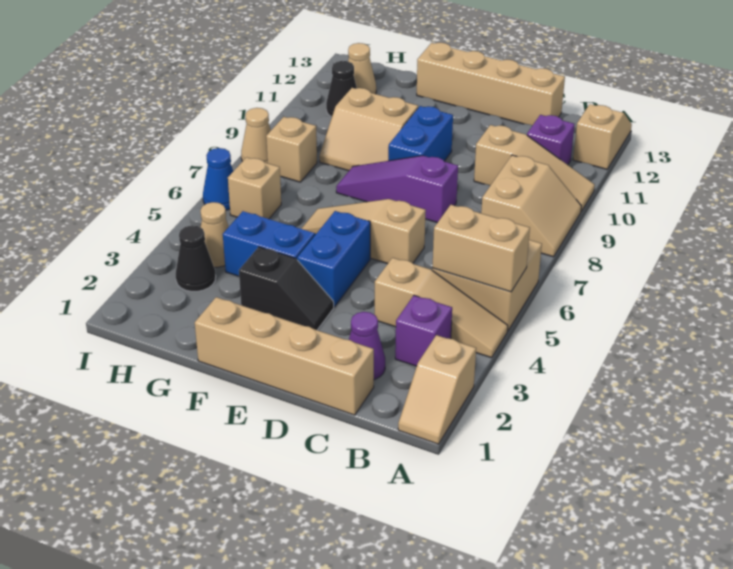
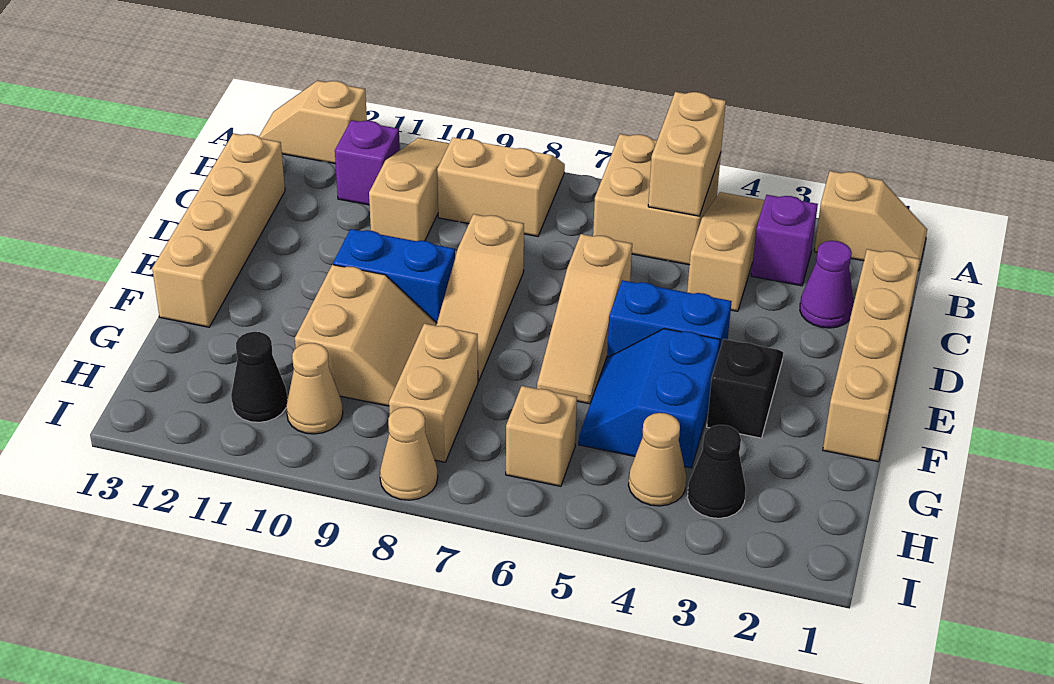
purple 1x3 slope [336,156,458,223] -> tan 1x3 slope [436,214,524,381]
tan 1x1 brick [266,117,317,182] -> tan 1x2 brick [389,323,478,462]
tan 1x1 cone [348,43,376,94] -> tan 1x1 cone moved to [286,343,343,434]
blue 1x1 cone [203,148,233,210] -> none

